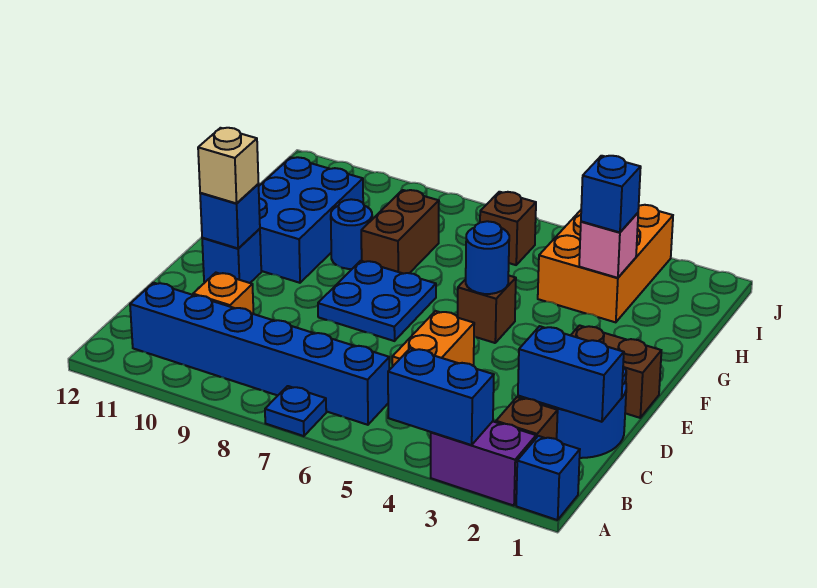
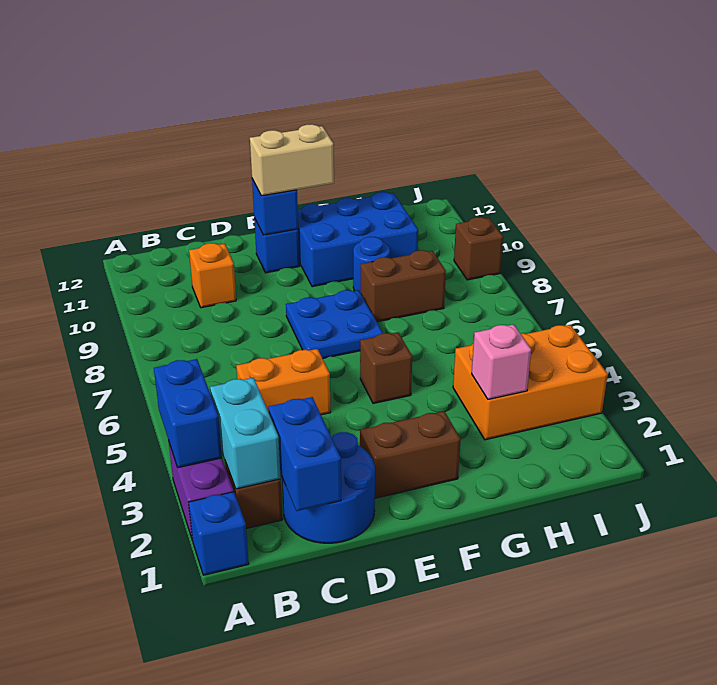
blue 1x1 plate [265,386,326,436] -> none
none -> cyan 1x2 brick [210,378,281,489]
blue 1x6 brick [130,283,389,425] -> none
brown 1x2 brick [571,325,661,418] -> brown 1x2 brick turned to [360,411,461,498]
tan 1x1 brick [198,128,259,203] -> tan 1x2 brick [250,124,334,196]
blue 1x1 round brick [466,221,509,294] -> none
blue 1x1 brick [581,156,641,232] -> none
brown 1x1 brick [480,192,536,265] -> brown 1x1 brick moved to [454,217,503,280]

